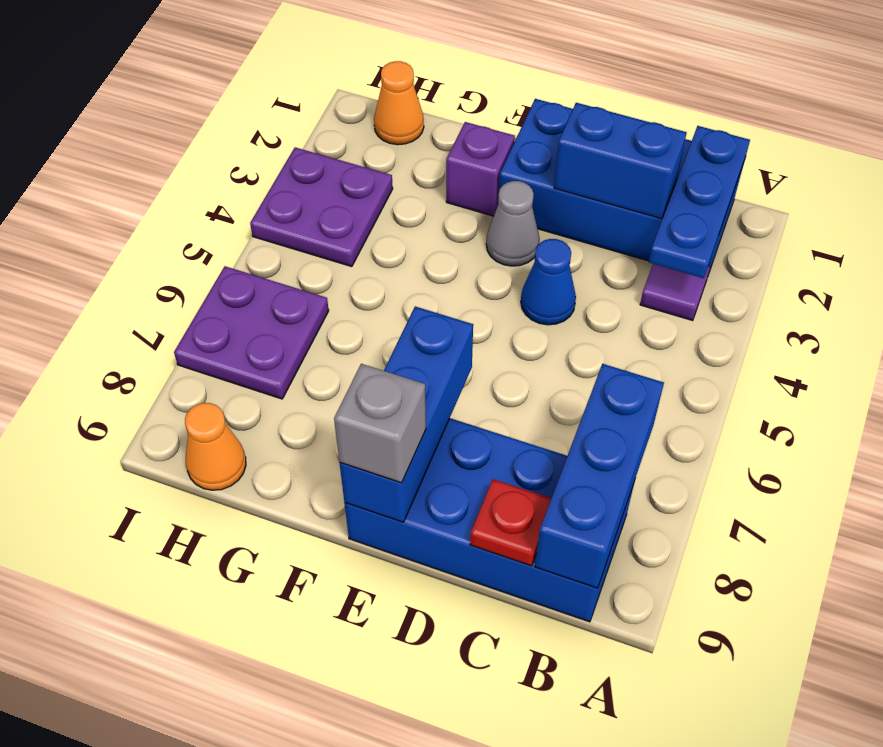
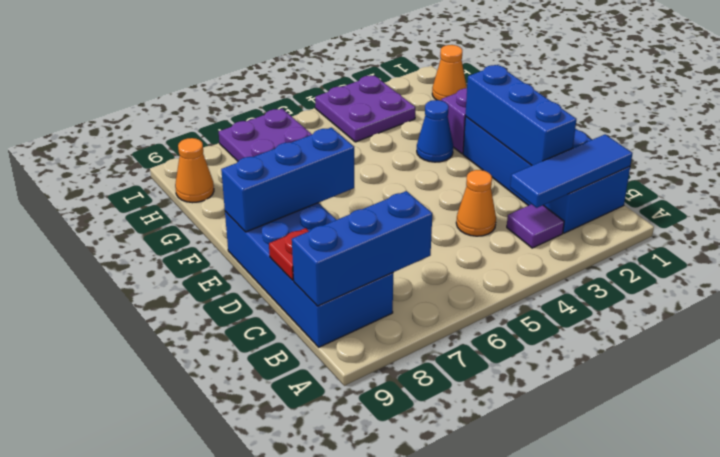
blue 1x3 plate [649,126,750,278] -> blue 1x3 tile [510,134,632,208]
blue 1x2 brick [554,103,687,219] -> blue 1x3 brick [465,65,576,165]
none -> orange 1x1 cone [456,170,496,236]
blue 1x1 cone [521,239,576,325] -> blue 1x1 cone moved to [417,100,453,162]
grey 1x1 cone [486,181,540,266] -> none
grey 1x1 brick [334,364,426,483] -> none

